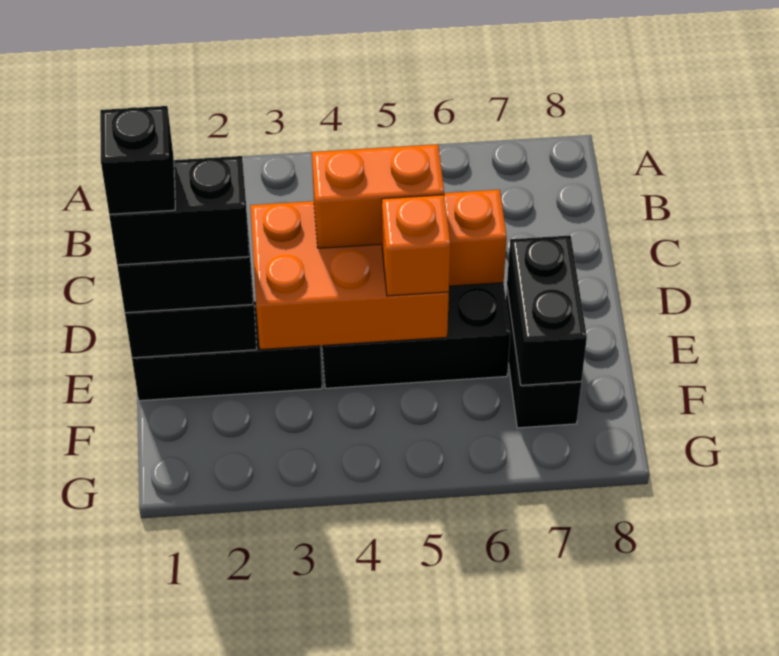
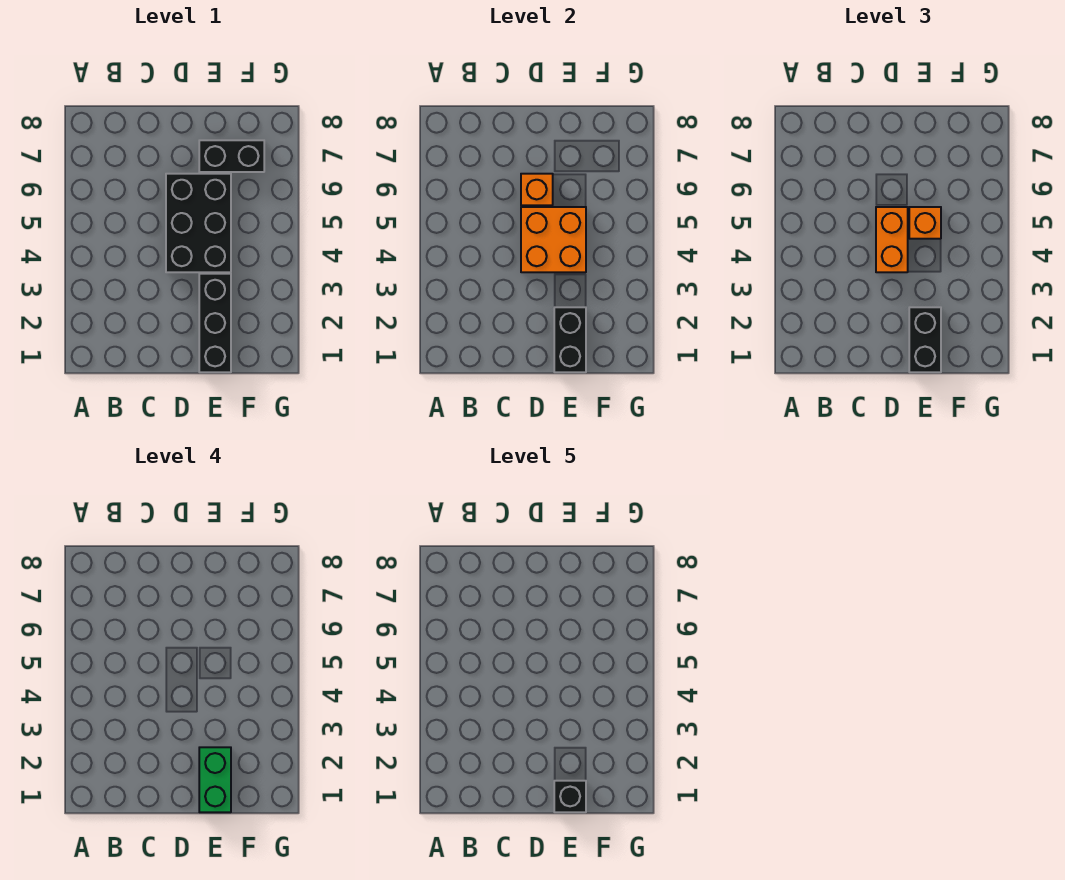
orange 2x3 brick [250,201,449,350] -> orange 2x2 brick [521,207,586,272]
black 1x2 brick [109,156,249,265] -> green 1x2 brick [199,747,231,812]
black 1x2 brick [507,235,587,385] -> none

